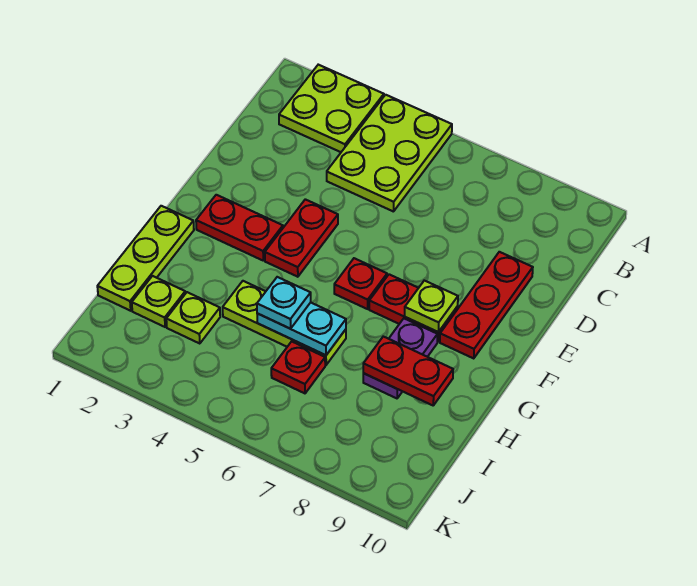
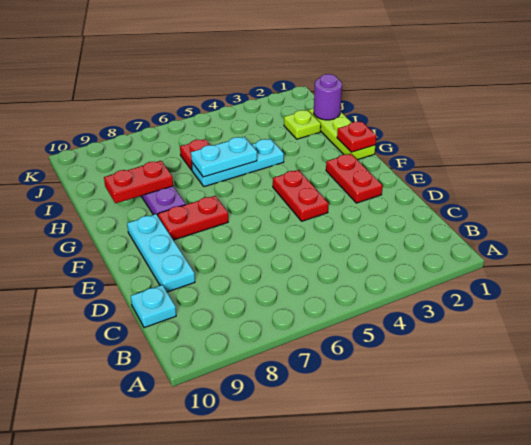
lime 2x2 plate [279,65,384,152] -> none
lime 2x3 plate [327,95,452,212] -> none
red 1x3 plate [440,252,533,358] -> cyan 1x3 plate [127,214,195,292]
red 1x2 plate [196,195,283,260] -> red 1x2 plate turned to [326,154,382,203]
red 1x1 plate [334,258,387,309] -> red 1x1 plate moved to [337,121,376,152]
lime 1x1 plate [405,280,458,332] -> none
lime 1x3 plate [223,281,346,365] -> cyan 1x3 plate [192,139,284,187]
cyan 1x1 plate [257,277,311,329] -> cyan 1x1 plate moved to [131,285,176,328]
none -> purple 1x1 round brick [314,74,342,120]
lime 1x1 plate [166,292,220,344] -> none

